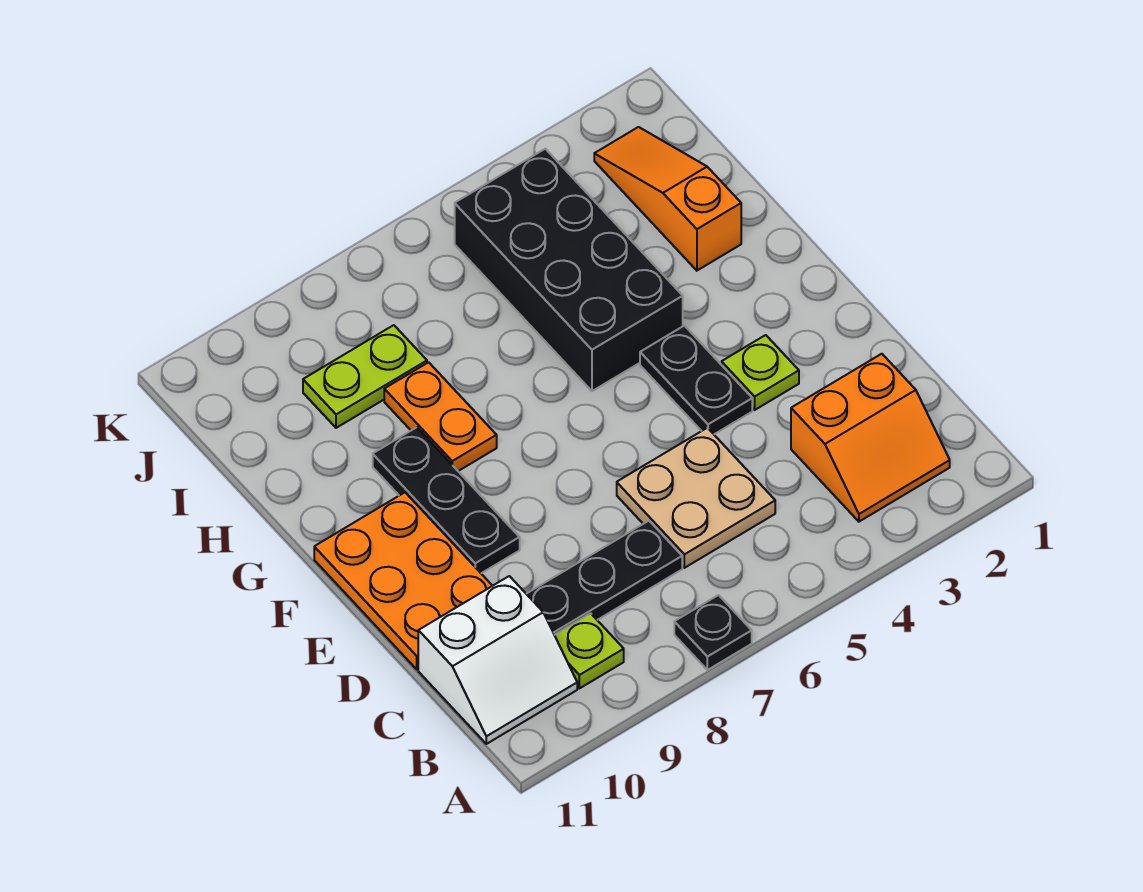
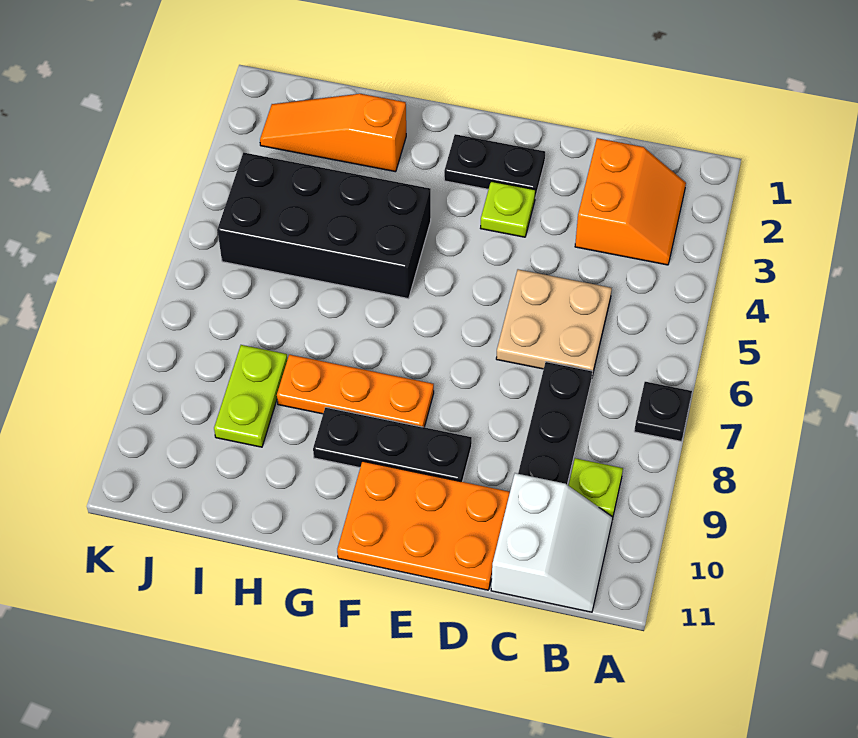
black 1x2 plate [640,326,752,434] -> black 1x2 plate moved to [444,134,545,198]
orange 1x2 plate [384,362,497,471] -> orange 1x3 plate [277,355,434,427]

